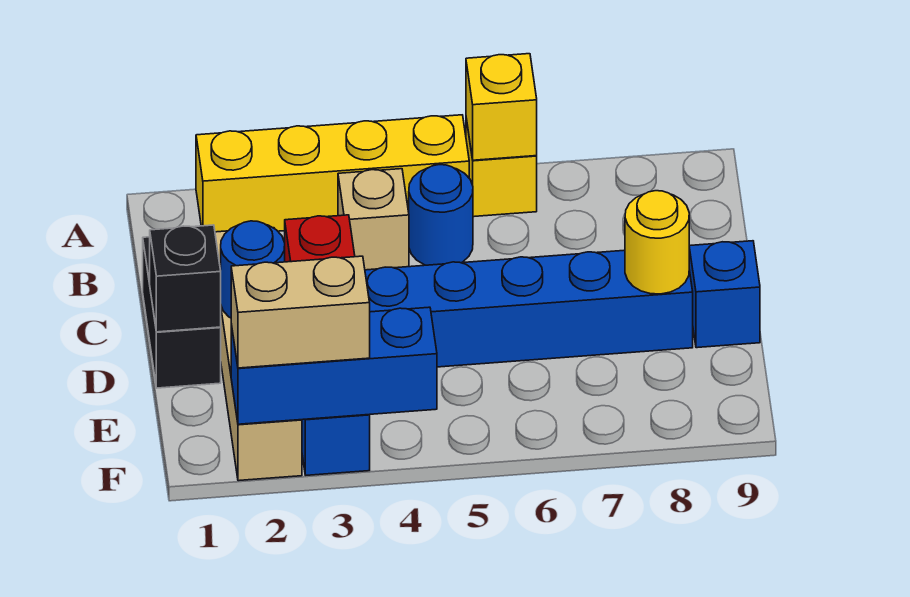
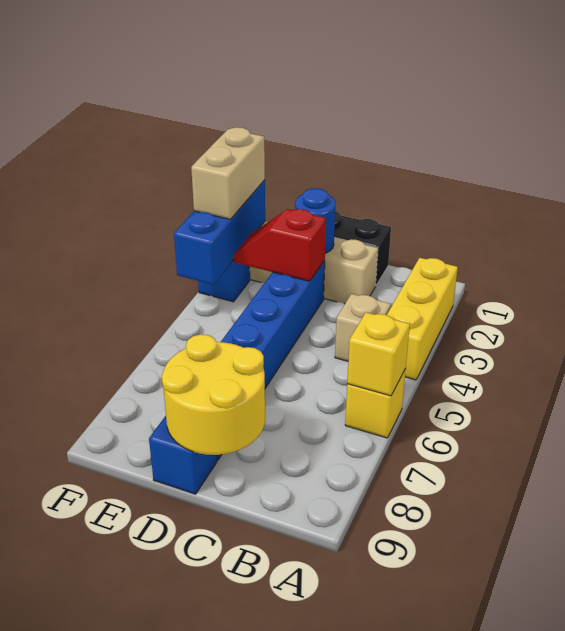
yellow 1x4 brick [196,115,469,232] -> yellow 1x3 brick [387,258,458,380]
blue 1x1 round brick [409,165,473,265] -> none
black 1x1 brick [150,225,221,332] -> none
yellow 1x1 round brick [625,191,689,294] -> yellow 2x2 round brick [162,334,265,455]

